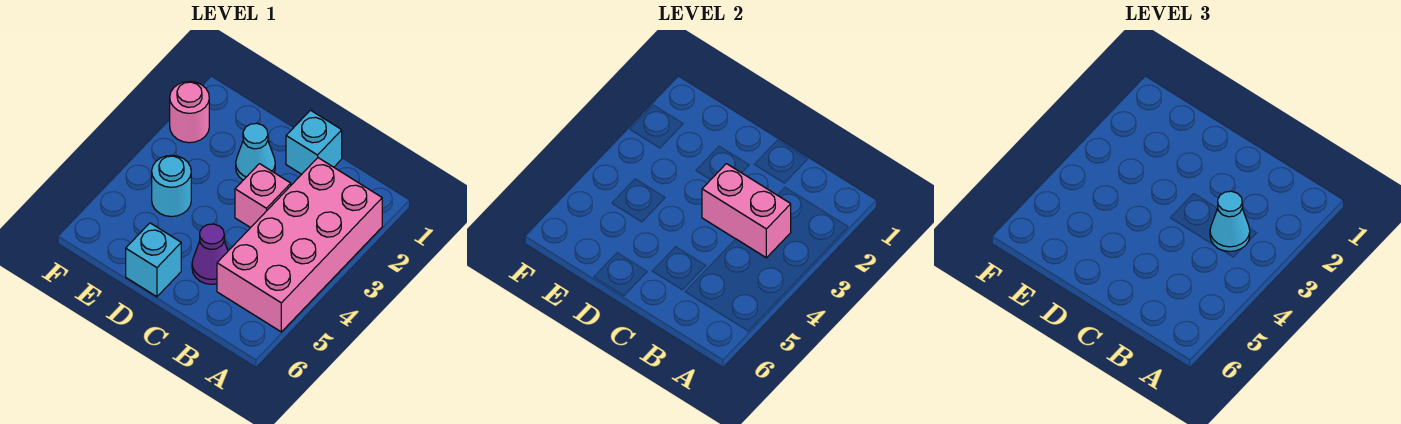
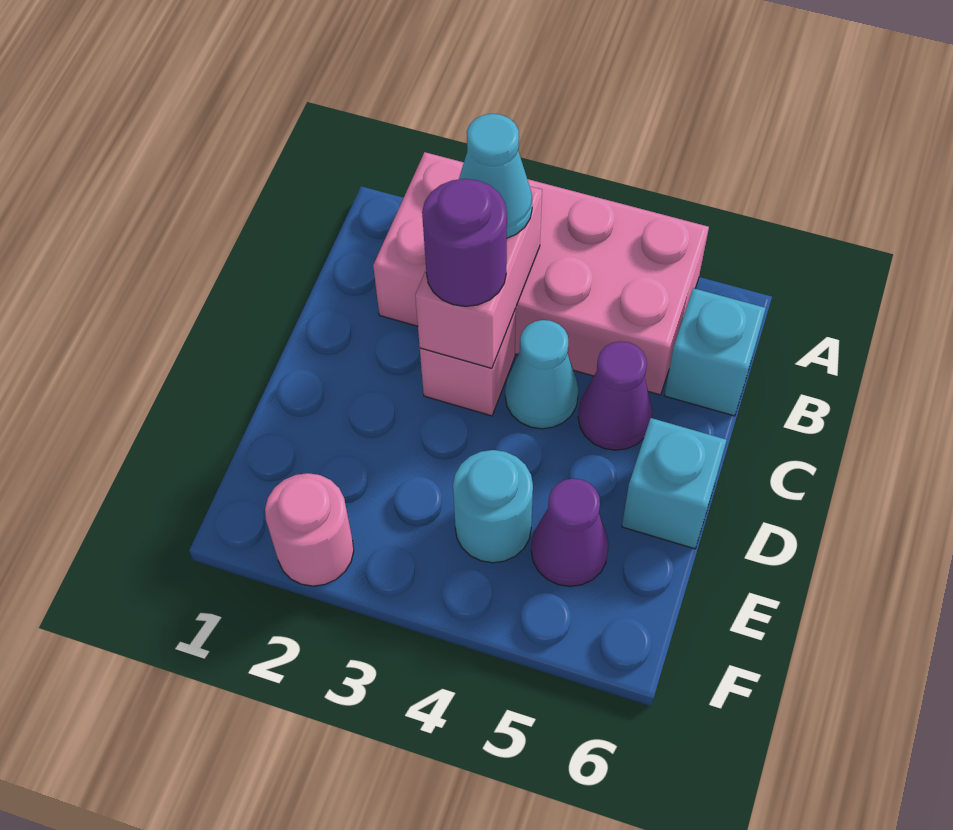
cyan 1x1 brick [286,110,342,174] -> cyan 1x1 brick moved to [664,288,766,416]
none -> purple 1x1 round brick [422,179,507,306]
cyan 1x1 cone [236,124,275,180] -> cyan 1x1 cone moved to [505,320,578,429]
none -> purple 1x1 cone [531,478,609,586]

